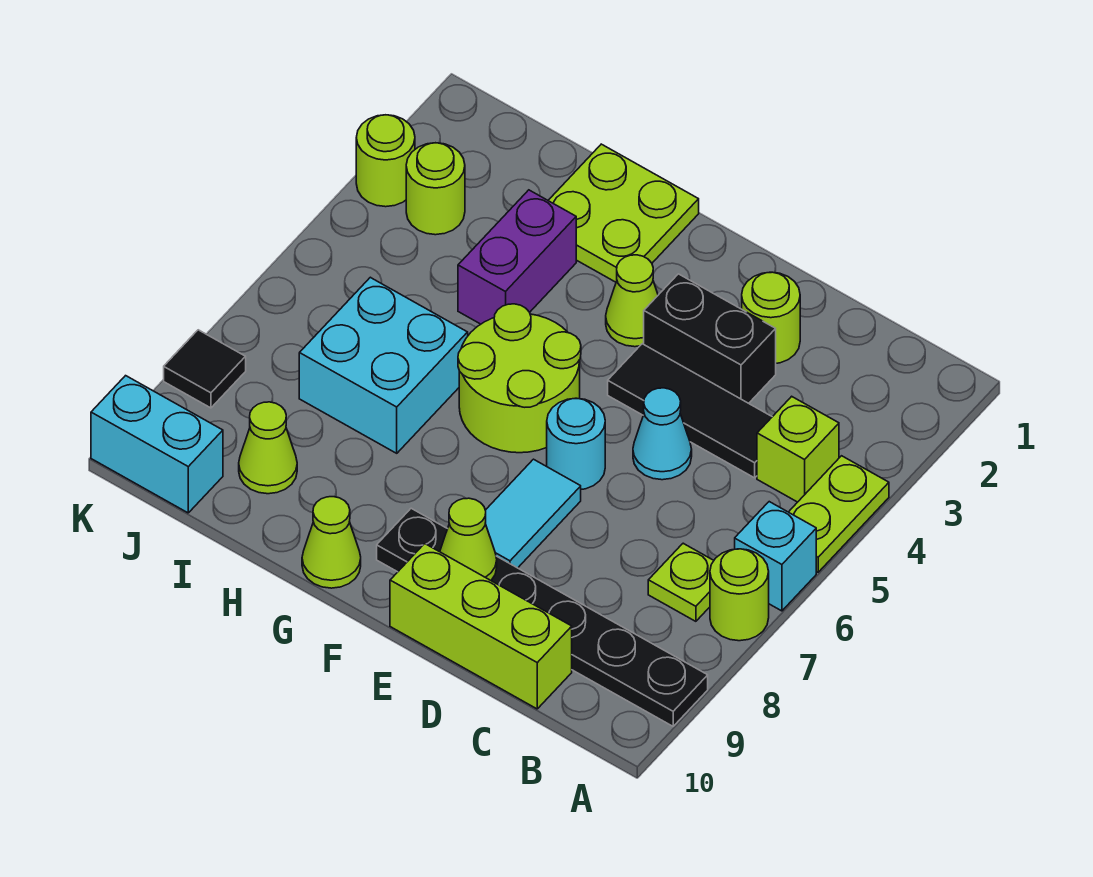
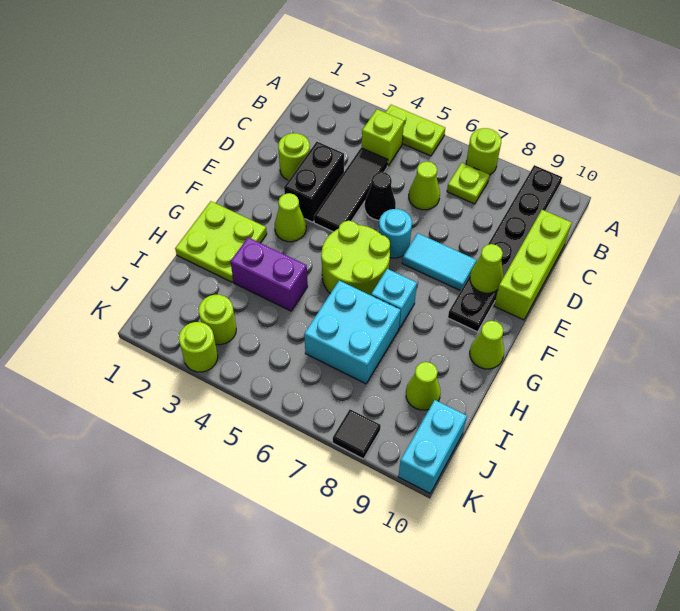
cyan 1x1 brick [735,502,816,611] -> cyan 1x1 brick moved to [371,269,417,329]
none -> lime 1x1 cone [409,161,440,210]
cyan 1x1 cone [633,388,692,480] -> black 1x1 cone [365,172,396,220]

